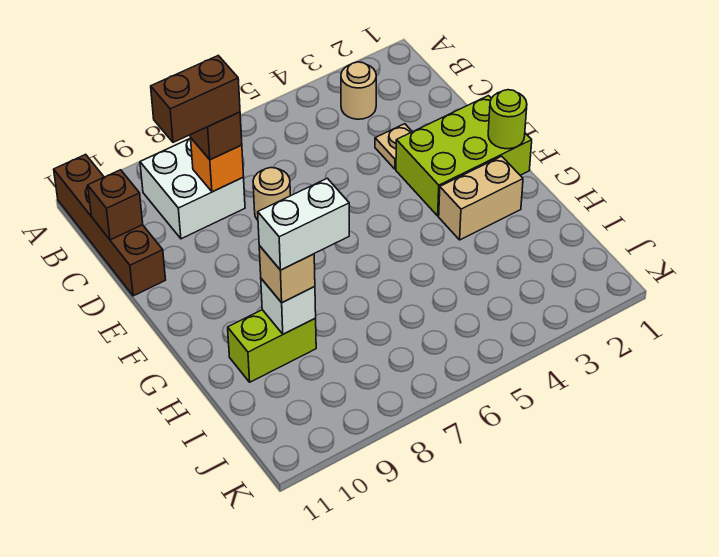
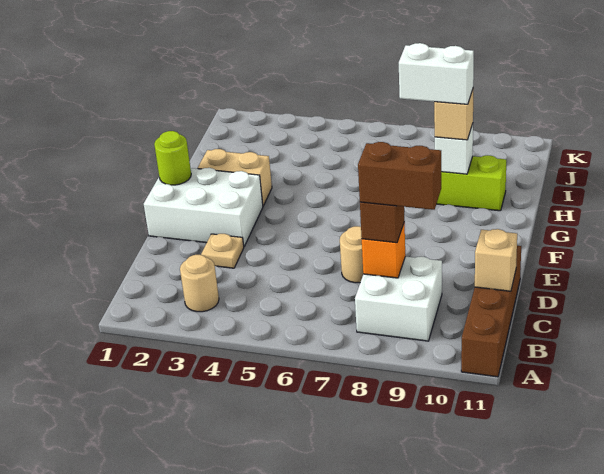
brown 1x1 brick [88,170,143,240] -> tan 1x1 brick [475,229,517,291]
lime 2x3 brick [396,96,532,216] -> white 2x3 brick [144,168,263,246]

